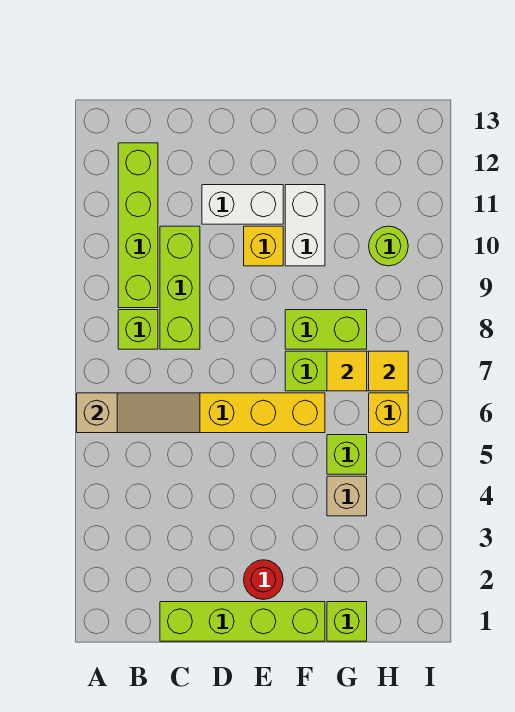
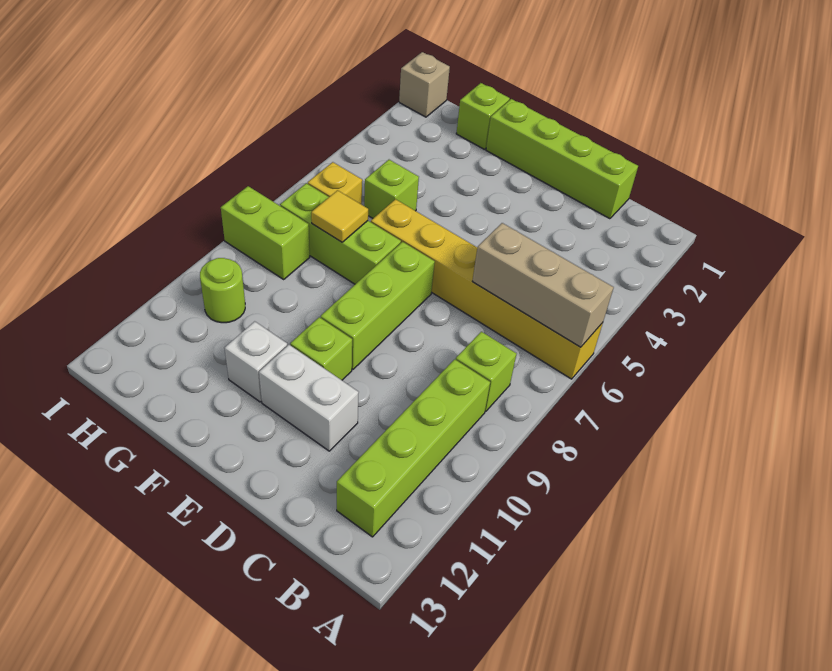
tan 1x3 slope [77,393,200,433] -> tan 1x3 brick [472,223,614,347]
lime 1x3 brick [160,226,200,349] -> lime 1x3 brick moved to [321,242,435,369]
red 1x1 round brick [244,560,283,600] -> none
yellow 1x1 brick [244,226,283,266] -> lime 1x1 brick [290,317,352,380]
lime 1x2 brick [285,310,367,349] -> lime 1x2 brick moved to [221,186,310,279]
white 1x2 brick [285,185,325,266] -> white 1x1 brick [225,321,287,402]
tan 1x1 brick [327,476,367,516] -> tan 1x1 brick moved to [399,52,450,117]
yellow 1x1 tile [369,351,408,391] -> none

